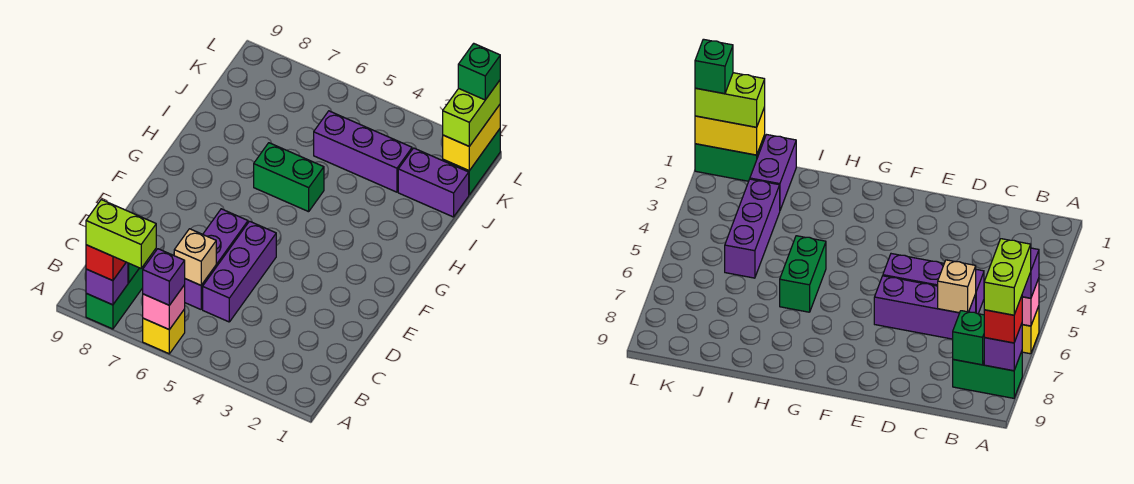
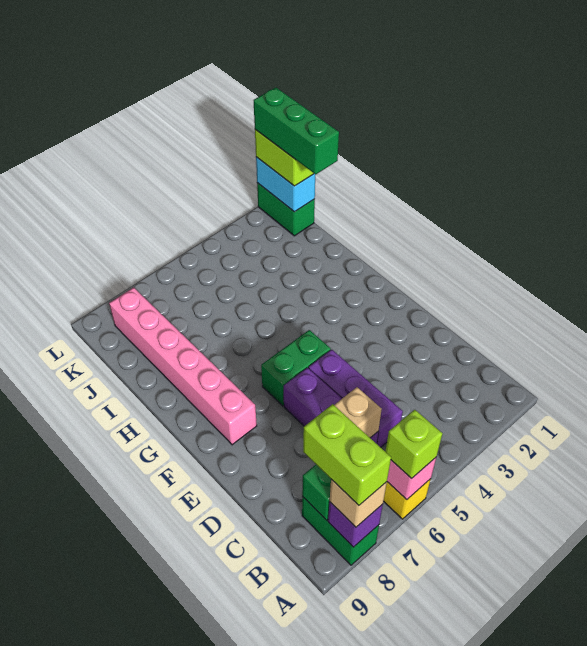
purple 1x1 brick [143,249,185,305] -> lime 1x1 brick [385,410,442,479]
lime 1x2 brick [86,200,156,268] -> lime 1x2 brick turned to [303,404,391,505]
red 1x1 brick [86,245,126,281] -> tan 1x1 brick [330,479,387,527]
none -> pink 1x6 brick [109,287,257,445]
green 1x2 brick [254,143,324,212] -> green 1x2 brick moved to [261,330,331,406]
purple 1x2 brick [398,148,469,217] -> none
purple 1x3 brick [314,111,412,192] -> none
yellow 1x2 brick [443,105,500,171] -> cyan 1x2 brick [256,157,315,212]
green 1x1 brick [458,43,500,100] -> green 1x3 brick [254,87,339,175]

